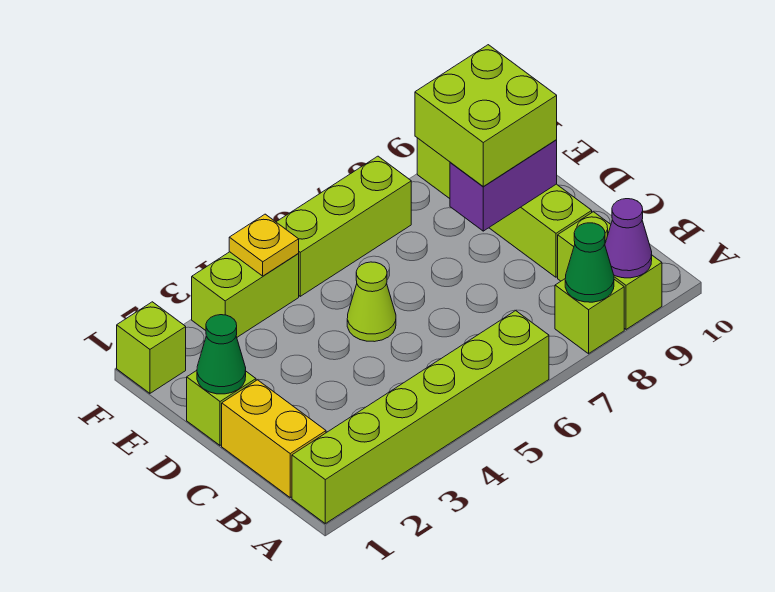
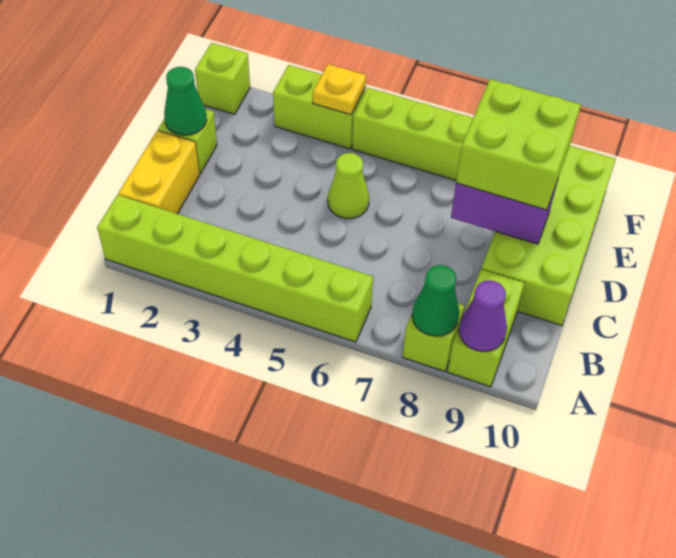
lime 1x4 brick [417,138,592,277] -> lime 2x4 brick [481,146,616,326]

